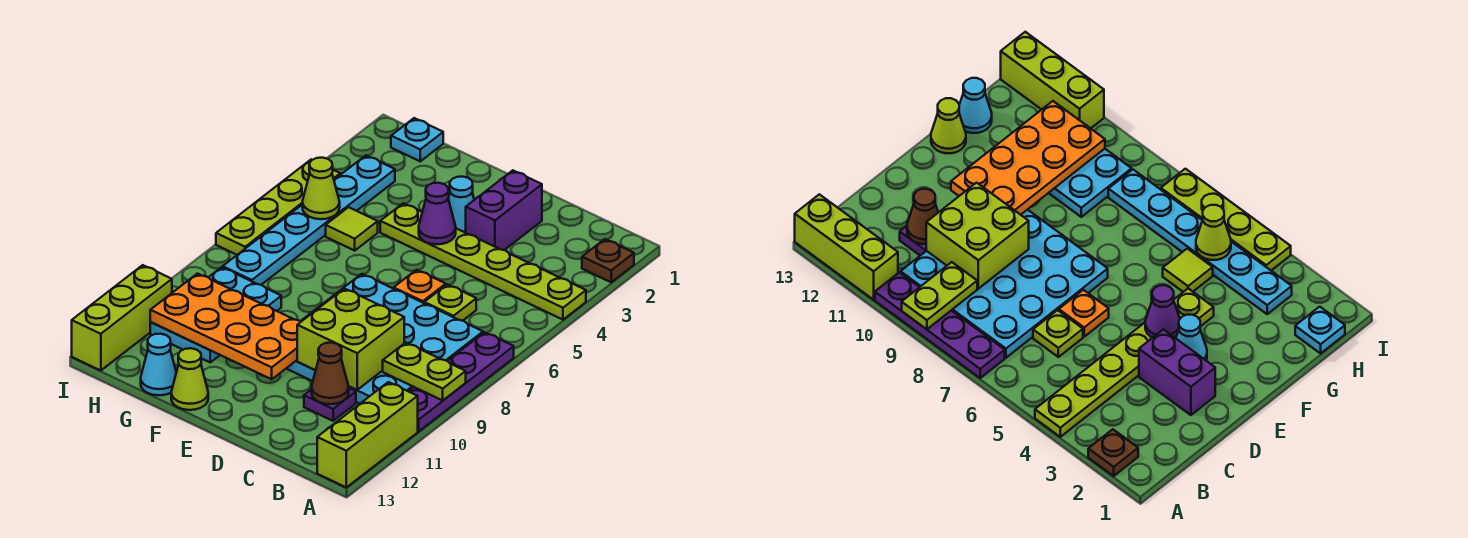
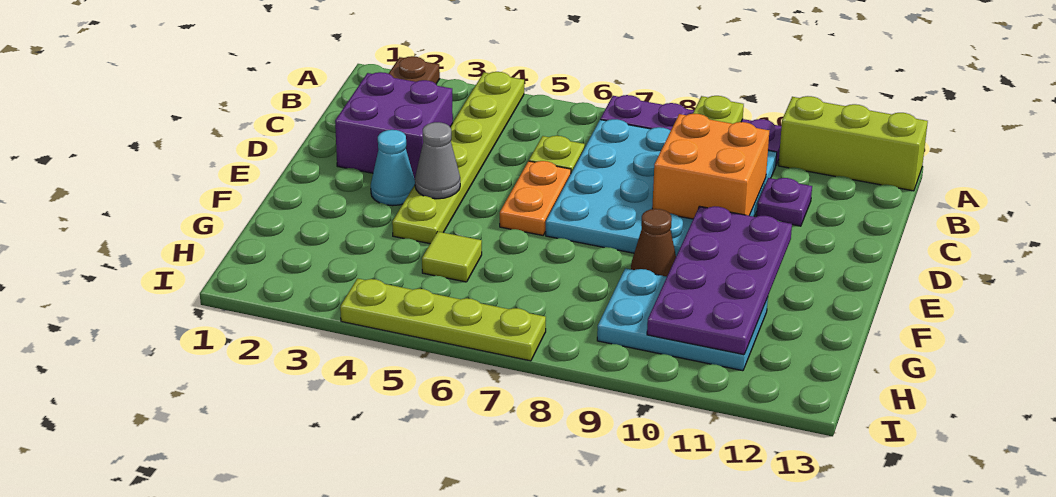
lime 2x2 brick [297,289,404,390] -> orange 2x2 brick [652,114,769,219]
brown 1x1 cone [312,343,349,404] -> brown 1x1 cone moved to [631,209,676,276]
purple 1x2 brick [466,170,542,250] -> purple 2x2 brick [335,72,453,180]
orange 1x1 plate [394,270,446,303] -> orange 1x2 plate [500,161,571,235]
purple 1x1 cone [419,183,456,244] -> grey 1x1 cone [415,122,460,199]
orange 2x4 plate [150,274,301,379] -> purple 2x4 plate [647,206,792,355]
lime 1x1 cone [171,348,208,410] -> none
cyan 1x1 cone [141,334,176,395] -> none
cyan 1x1 plate [391,118,443,161] -> none
cyan 1x6 plate [223,155,395,285] -> none
lime 1x1 cone [302,158,340,219] -> none
lime 1x3 brick [72,265,172,371] -> none

